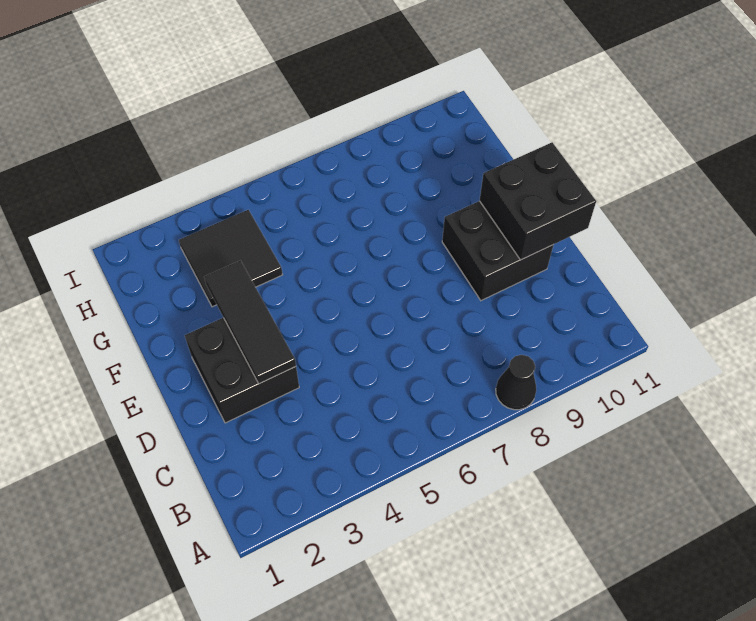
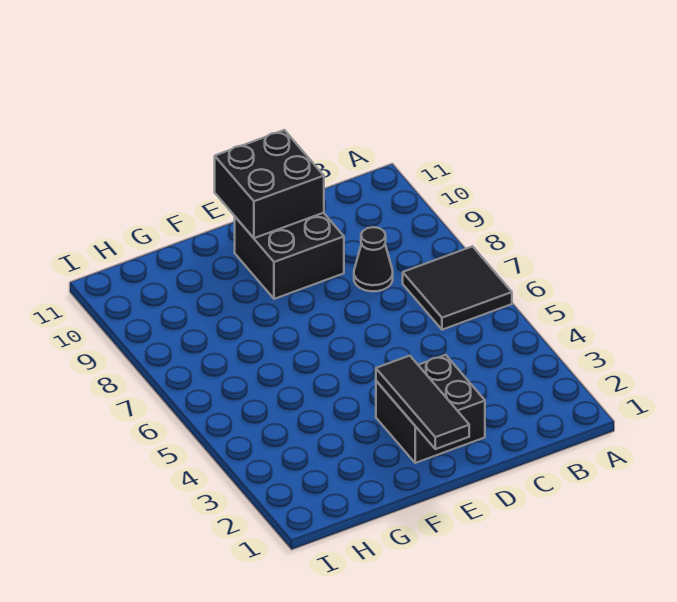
black 1x1 cone [496,355,536,410] -> black 1x1 cone moved to [354,227,393,291]
black 1x3 tile [204,261,296,384] -> black 1x3 tile turned to [376,356,469,449]
black 2x2 tile [179,210,283,307] -> black 2x2 tile moved to [403,246,512,330]

